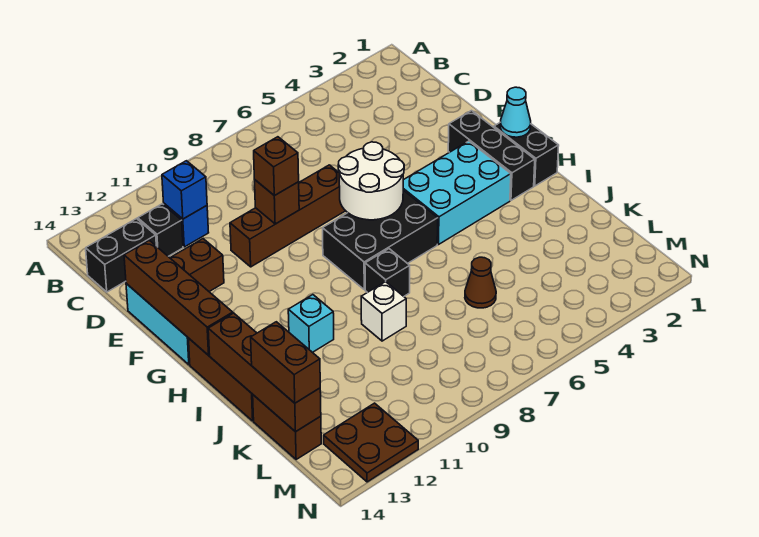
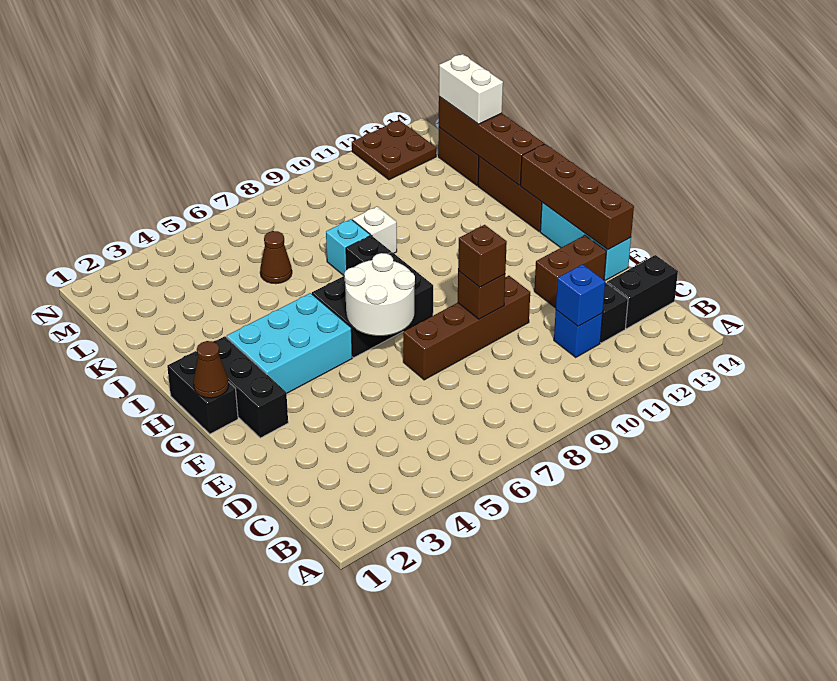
cyan 1x1 cone [500,87,531,137] -> brown 1x1 cone [193,341,229,398]
cyan 1x1 brick [288,295,334,352] -> cyan 1x1 brick moved to [326,219,370,276]
brown 1x2 brick [251,322,320,403] -> white 1x2 brick [439,54,503,124]

